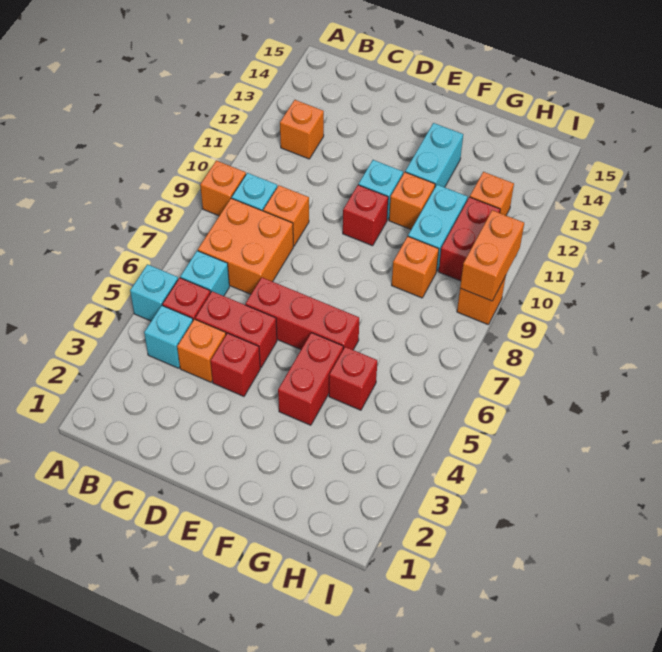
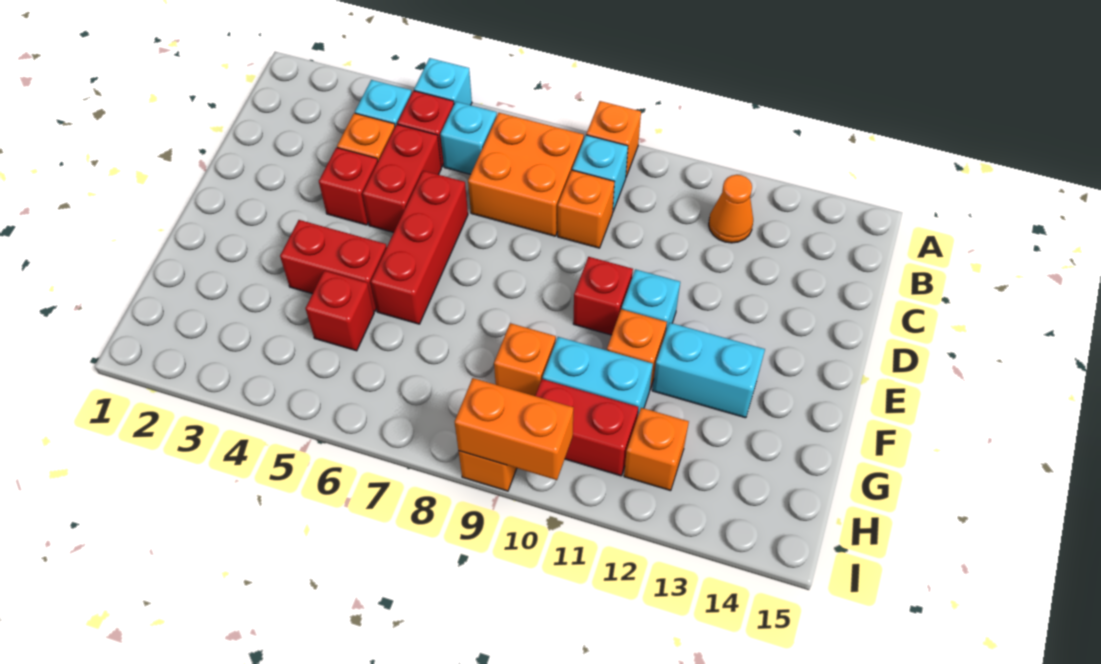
orange 1x1 brick [280,100,324,159] -> orange 1x1 cone [709,175,753,243]

